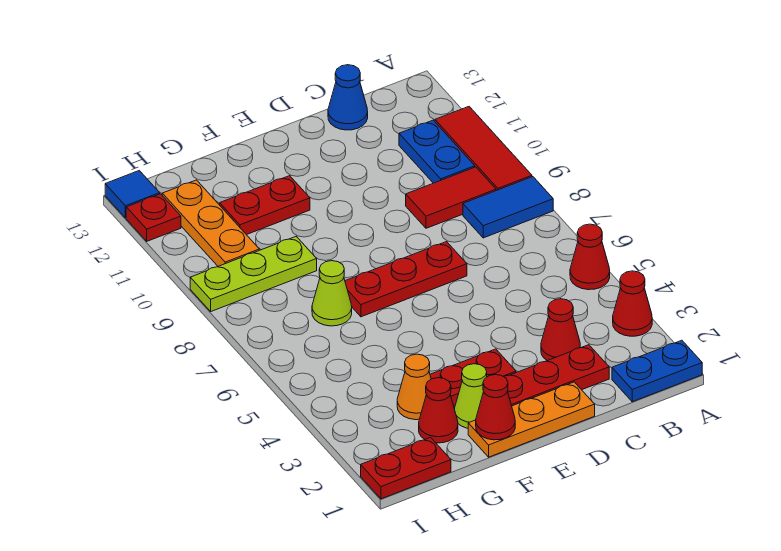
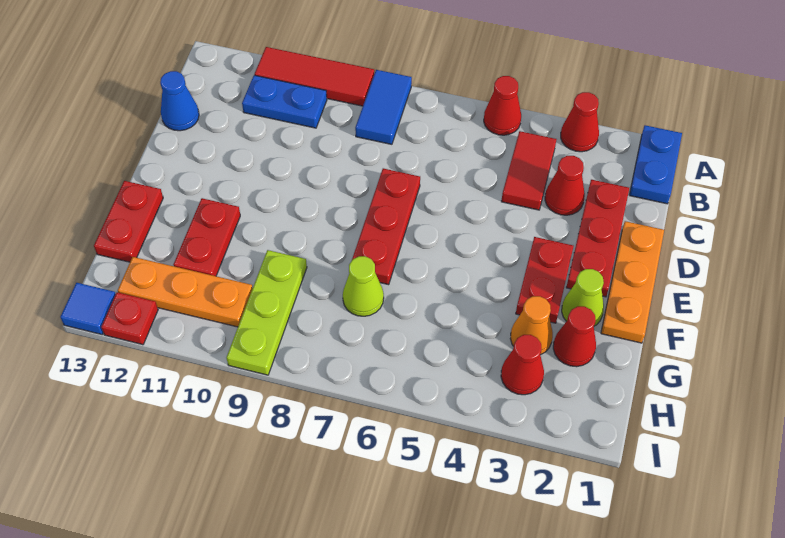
red 1x2 tile [406,167,496,228] -> red 1x2 tile moved to [501,131,557,210]
red 1x1 cone [476,375,515,440] -> red 1x1 cone moved to [501,335,544,395]
red 1x2 plate [361,438,451,499] -> red 1x2 plate moved to [94,181,163,262]

